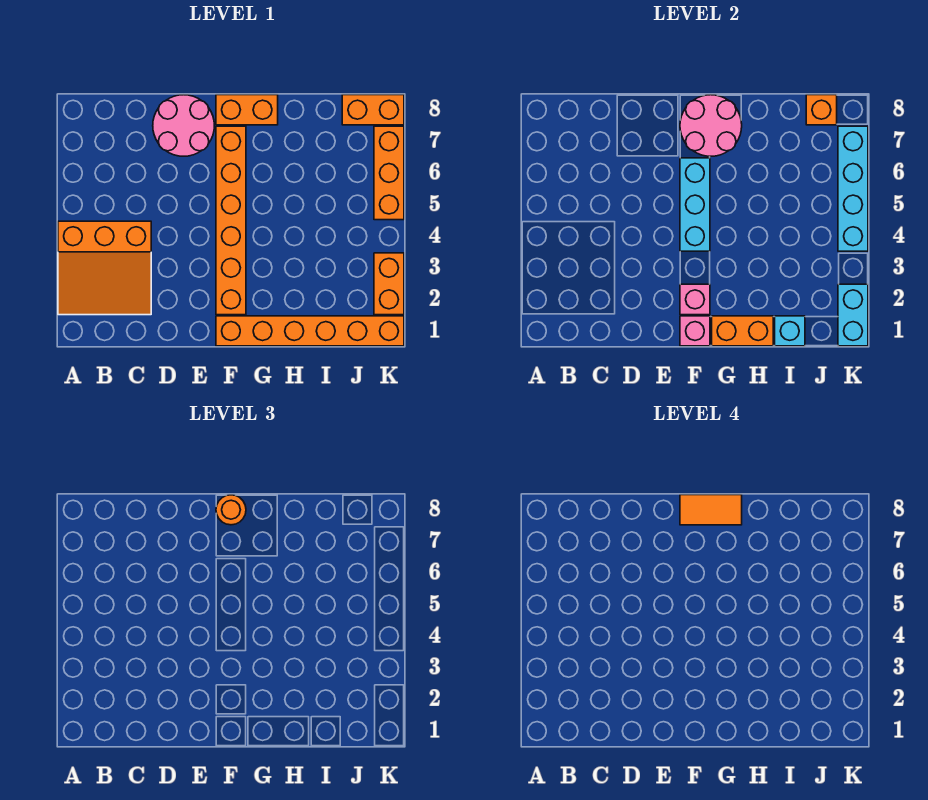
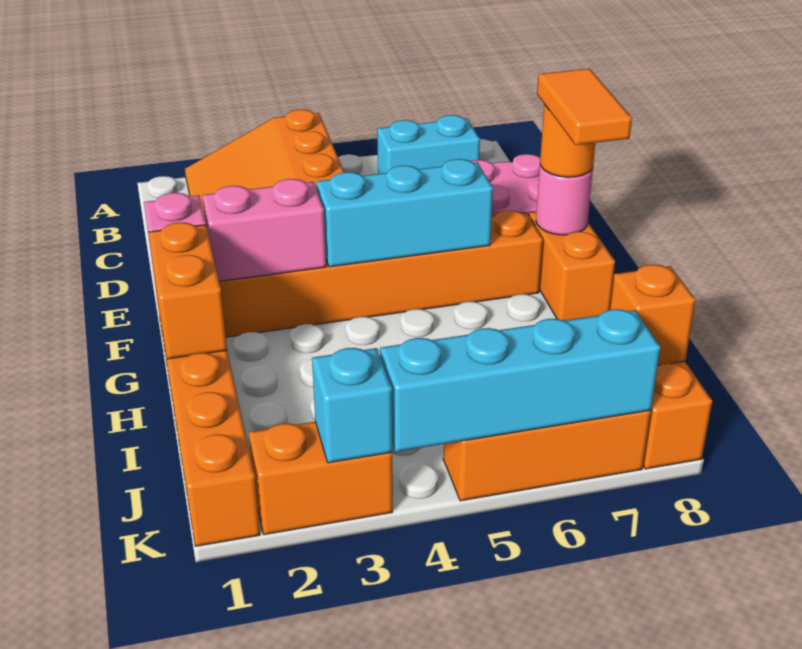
pink 1x1 brick [680,284,710,315] -> pink 1x2 brick [202,179,326,281]
pink 2x2 round brick [680,95,742,156] -> pink 1x1 round brick [536,165,593,235]
cyan 1x1 brick [775,316,805,346] -> cyan 1x1 brick moved to [312,348,392,463]
cyan 1x2 brick [838,284,868,346] -> cyan 1x2 brick moved to [377,115,480,174]

